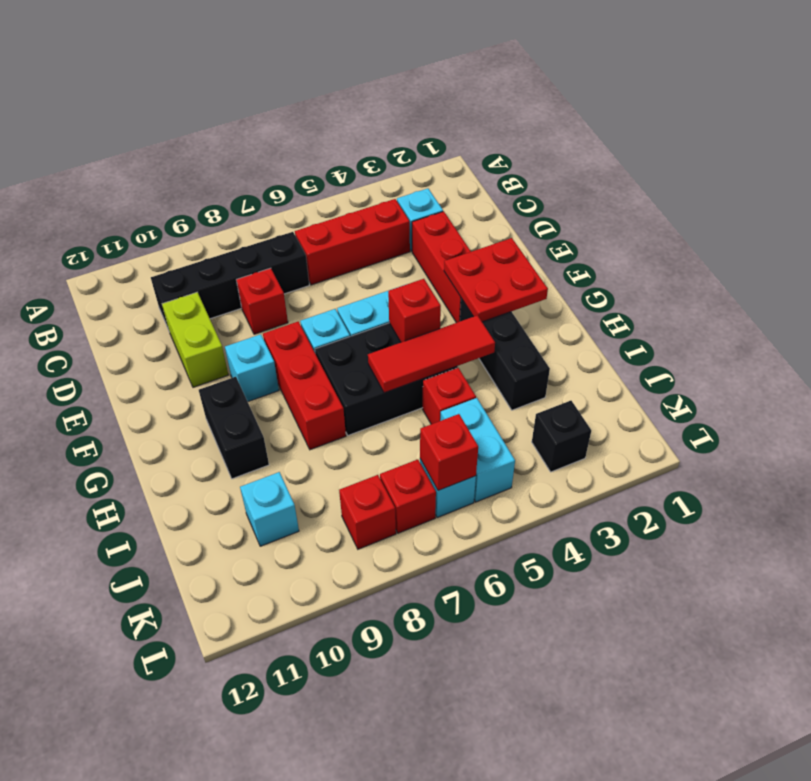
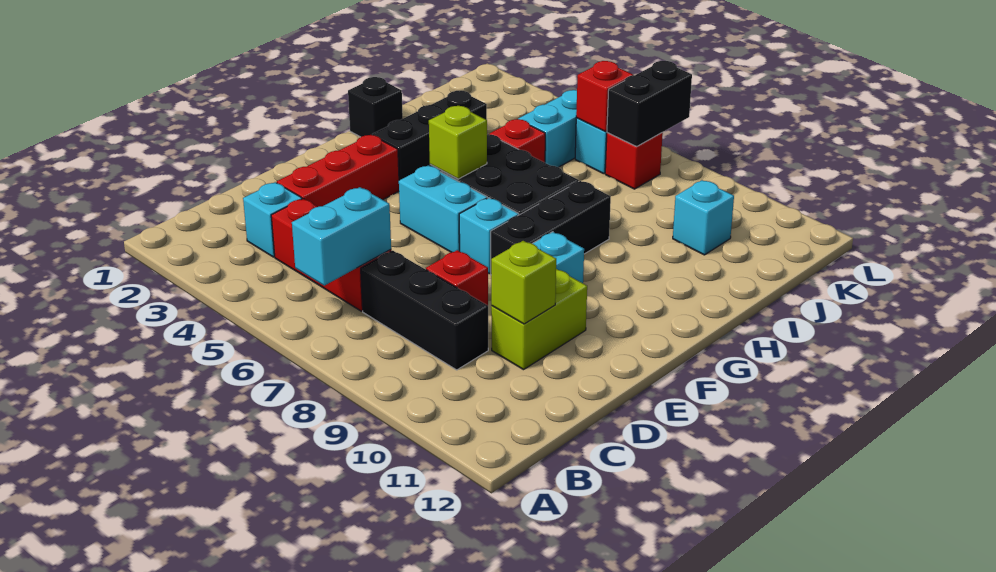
none -> cyan 1x2 brick [292,187,391,286]
black 1x4 brick [151,232,309,330] -> black 1x3 brick [361,251,488,370]
none -> lime 1x1 brick [491,241,556,324]
red 2x2 plate [444,238,548,322] -> none
red 1x3 brick [263,322,346,450] -> black 1x3 brick [491,181,611,259]
red 1x1 brick [388,279,441,342] -> lime 1x1 brick [429,106,487,179]
black 1x2 brick [199,377,269,479] -> black 1x2 brick moved to [607,61,692,146]
red 1x3 tile [368,315,495,393] -> none
black 1x1 brick [532,401,591,472] -> black 1x1 brick moved to [348,77,403,137]
red 1x1 brick [339,475,396,549] -> none

